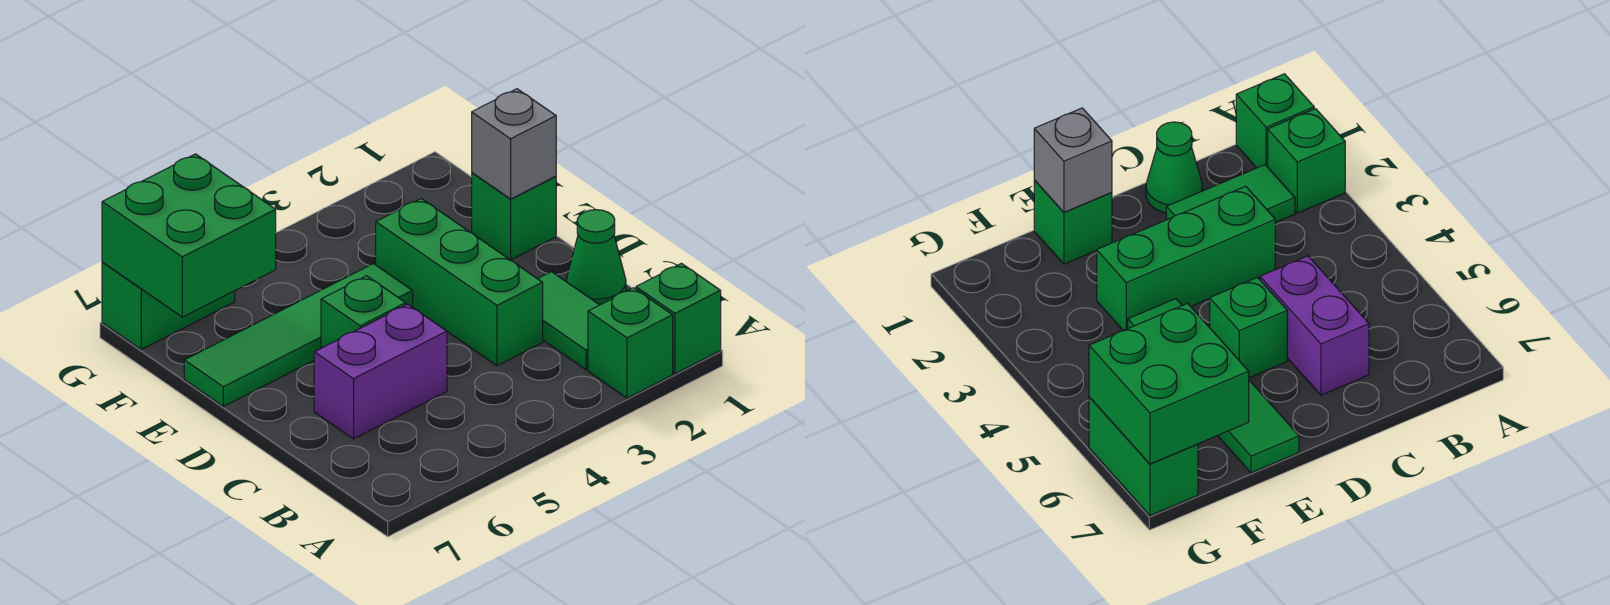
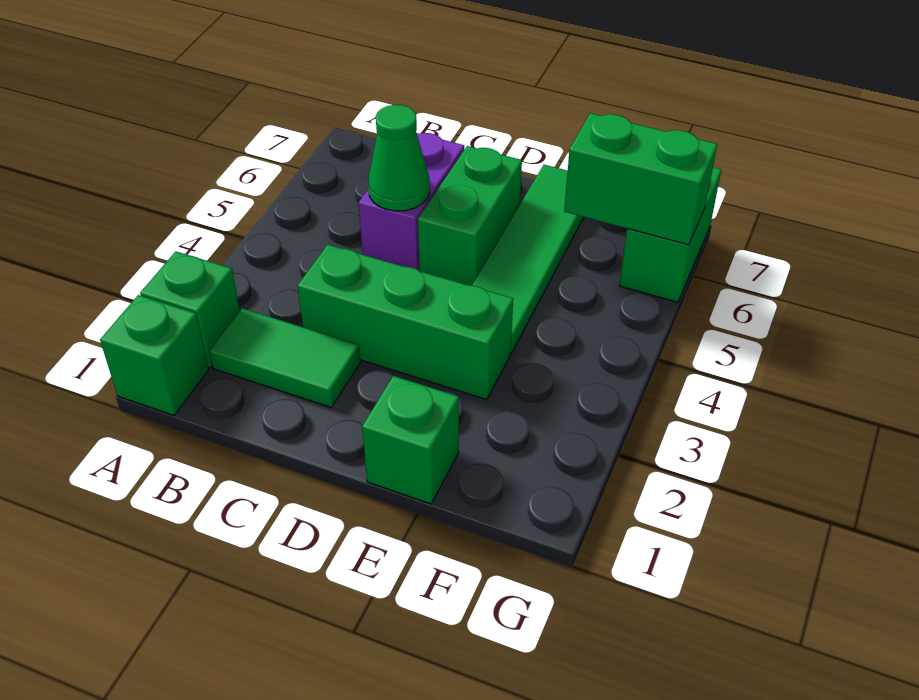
green 1x1 cone [566,210,626,305] -> green 1x1 cone moved to [368,105,430,211]
green 1x1 brick [321,276,406,348] -> green 1x2 brick [418,146,522,286]
grey 1x1 brick [472,89,556,199] -> none
green 2x2 brick [102,154,276,317] -> green 1x2 brick [564,113,717,245]

